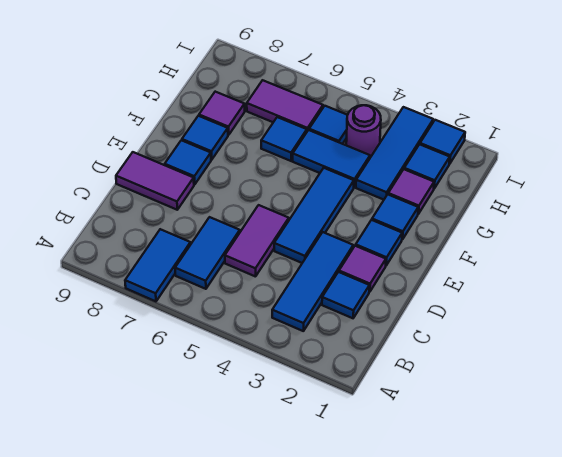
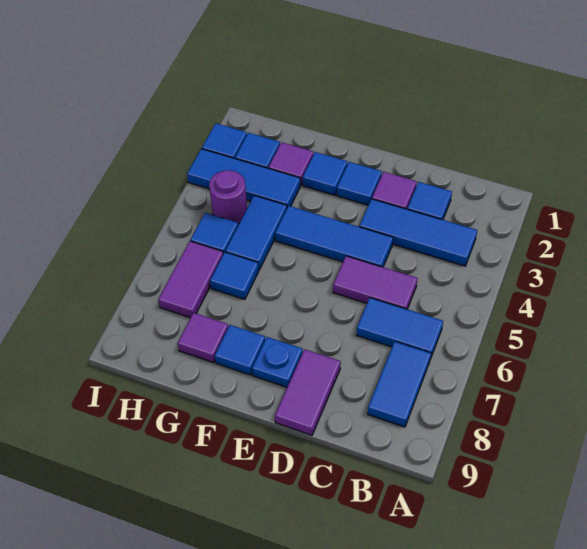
blue 1x2 tile [125,229,191,301] -> blue 1x2 tile turned to [368,341,431,427]
blue 1x1 tile [165,140,211,185] -> blue 1x1 plate [252,337,303,387]

